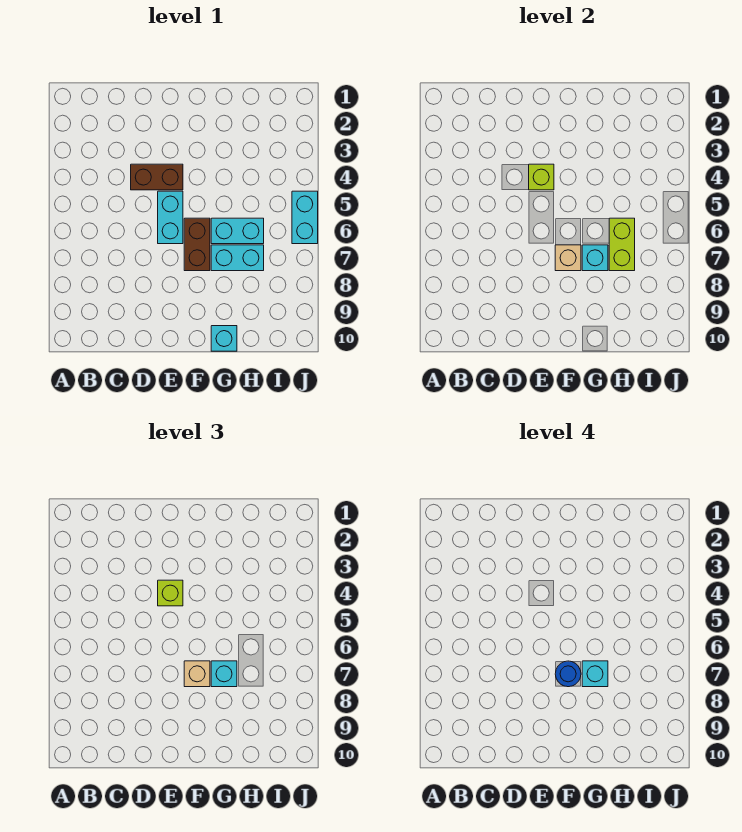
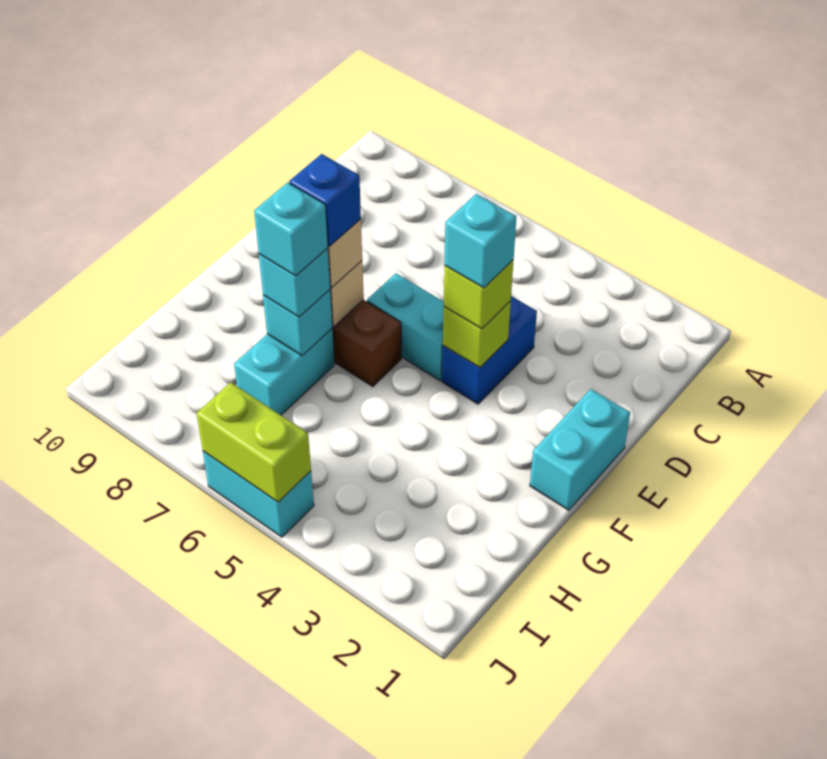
brown 1x2 brick [131,164,183,190] -> blue 1x2 brick [442,296,537,404]
blue 1x1 round brick [555,661,581,687] -> blue 1x1 brick [289,154,361,246]
cyan 1x2 brick [211,218,264,244] -> cyan 1x2 brick moved to [530,389,630,510]
cyan 1x1 brick [211,326,237,351] -> cyan 1x1 brick moved to [444,194,516,288]
lime 1x2 brick [609,218,635,271] -> lime 1x2 brick moved to [196,382,311,502]

